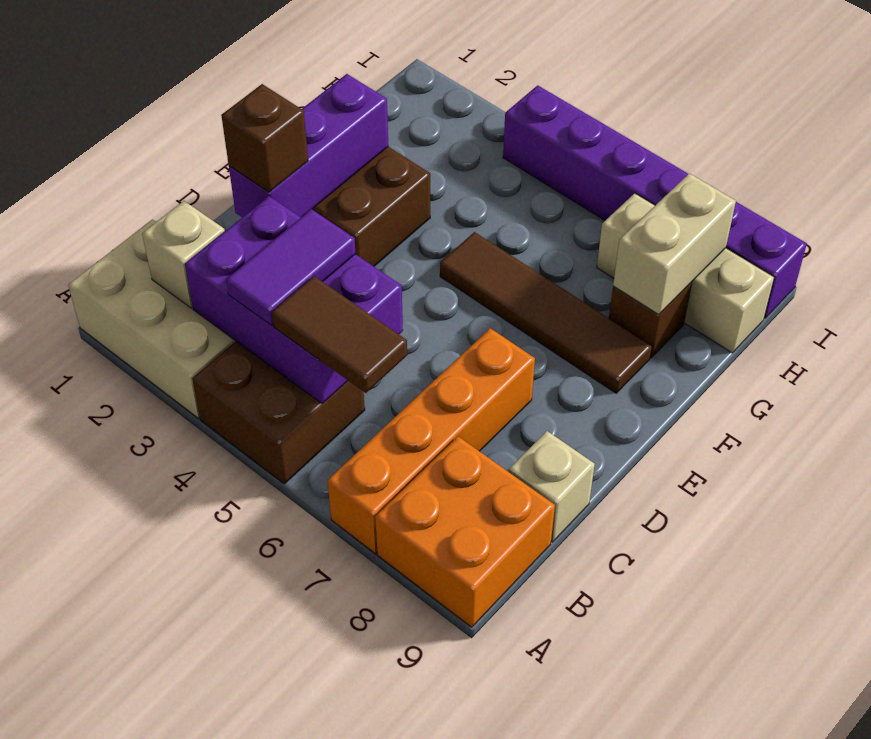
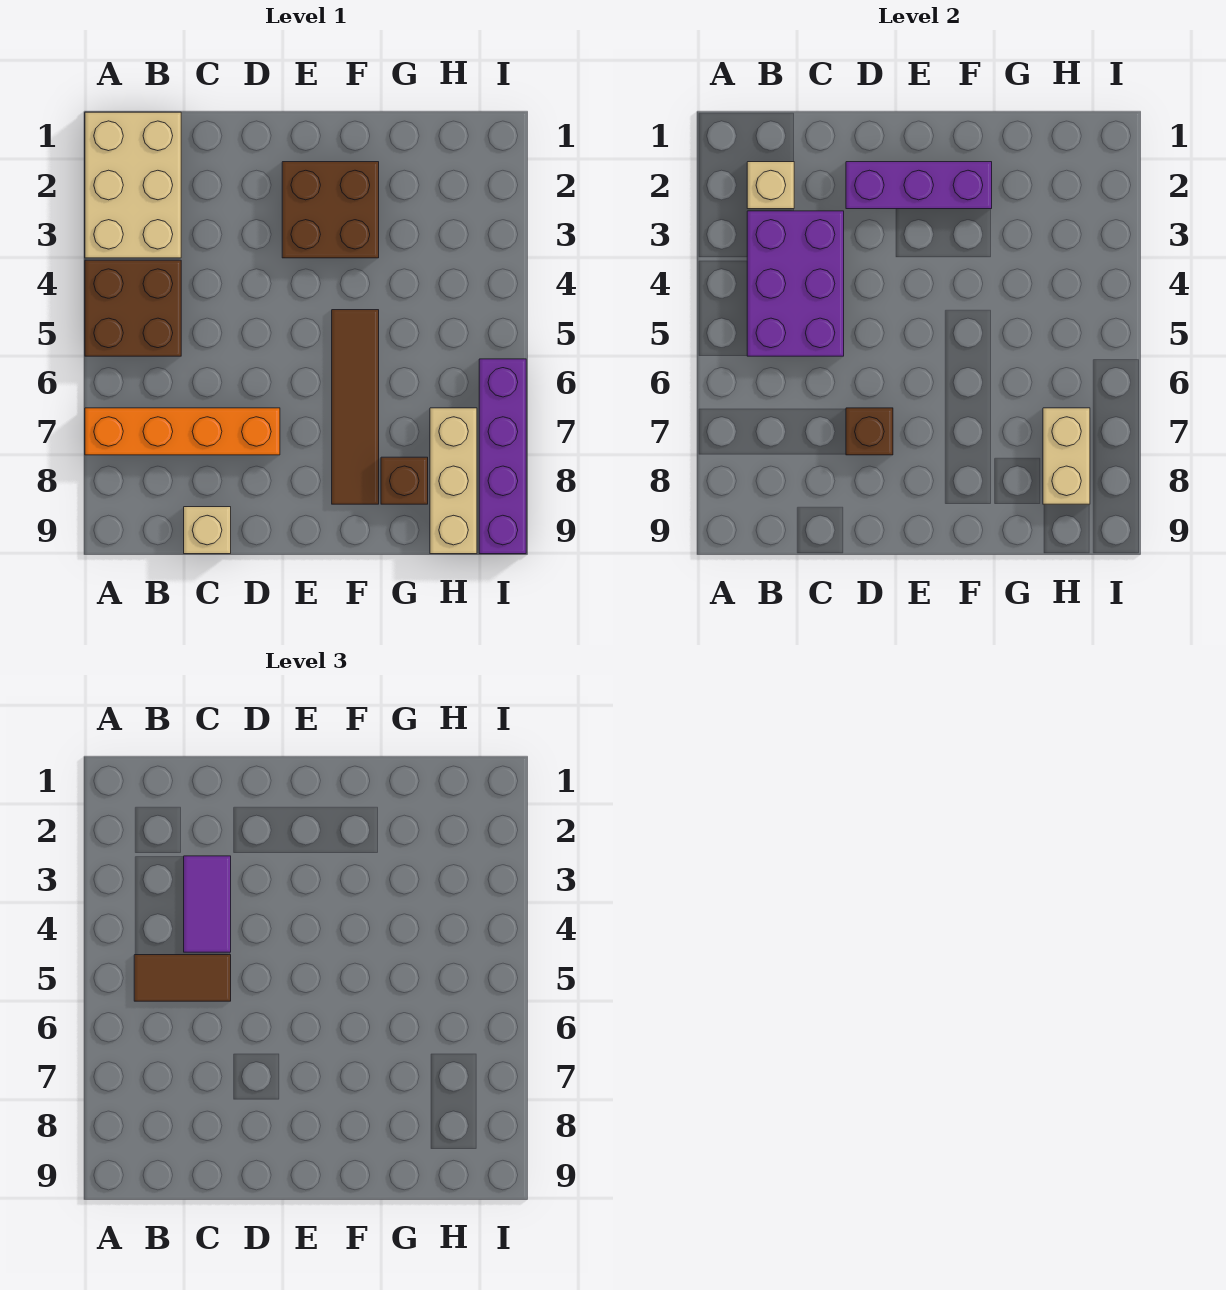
orange 2x2 brick [375,436,555,627] -> none
purple 1x2 tile [226,209,355,325] -> purple 1x2 tile turned to [184,856,231,952]
brown 1x2 tile [272,276,407,393] -> brown 1x2 tile turned to [134,955,231,1001]
brown 1x1 brick [221,84,308,192] -> brown 1x1 brick moved to [846,408,893,455]
tan 1x2 brick [613,173,736,314] -> tan 1x2 brick turned to [1043,408,1090,504]
purple 1x6 brick [503,85,807,319] -> purple 1x4 brick [479,359,526,554]

